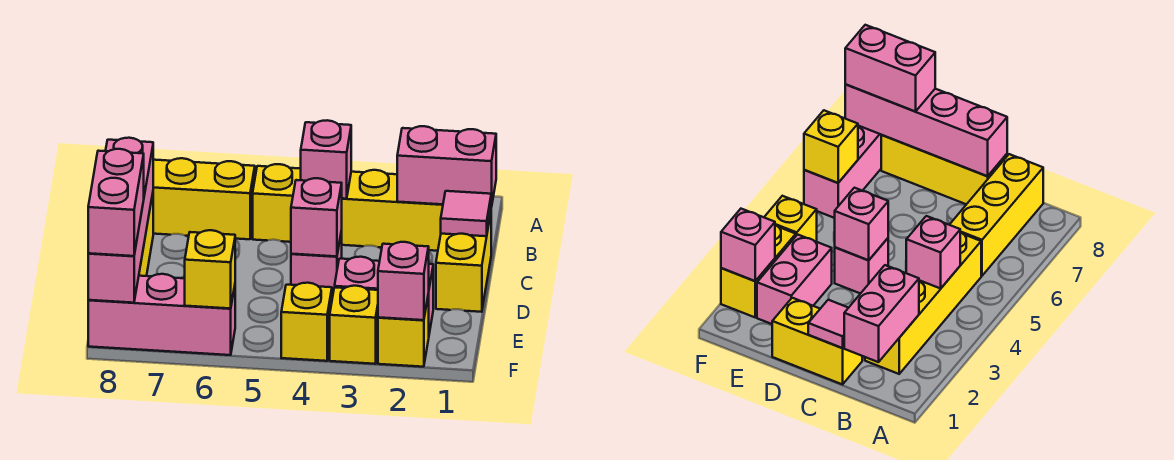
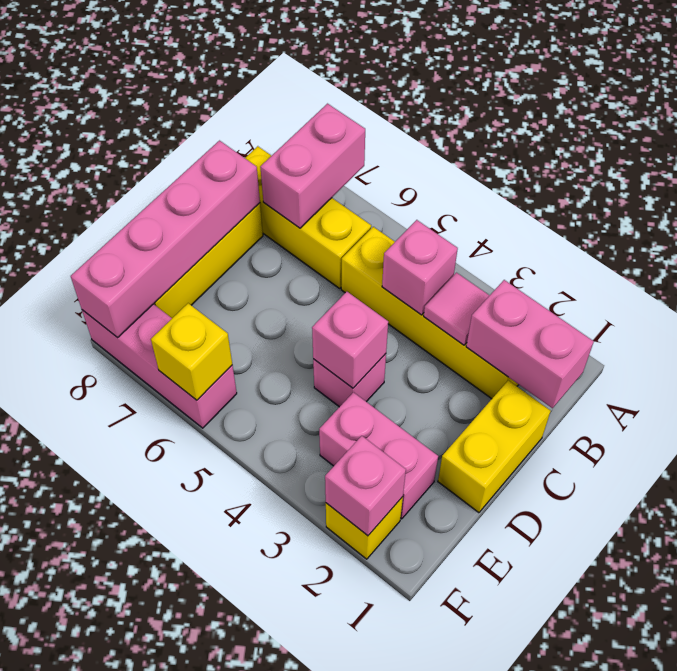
pink 1x1 tile [441,191,491,236] -> pink 1x1 tile moved to [424,273,490,345]
pink 1x2 brick [88,149,144,256] -> pink 1x2 brick moved to [260,104,365,228]
yellow 1x1 brick [330,286,378,364] -> none
yellow 1x1 brick [281,283,332,361] -> none

